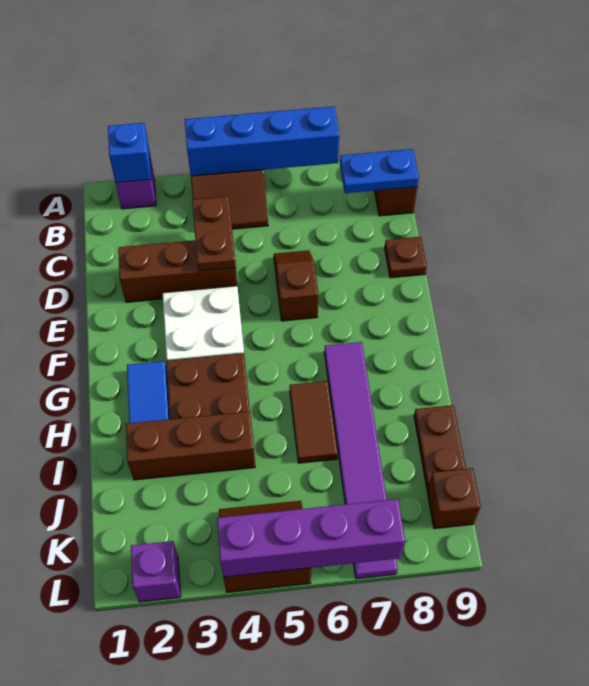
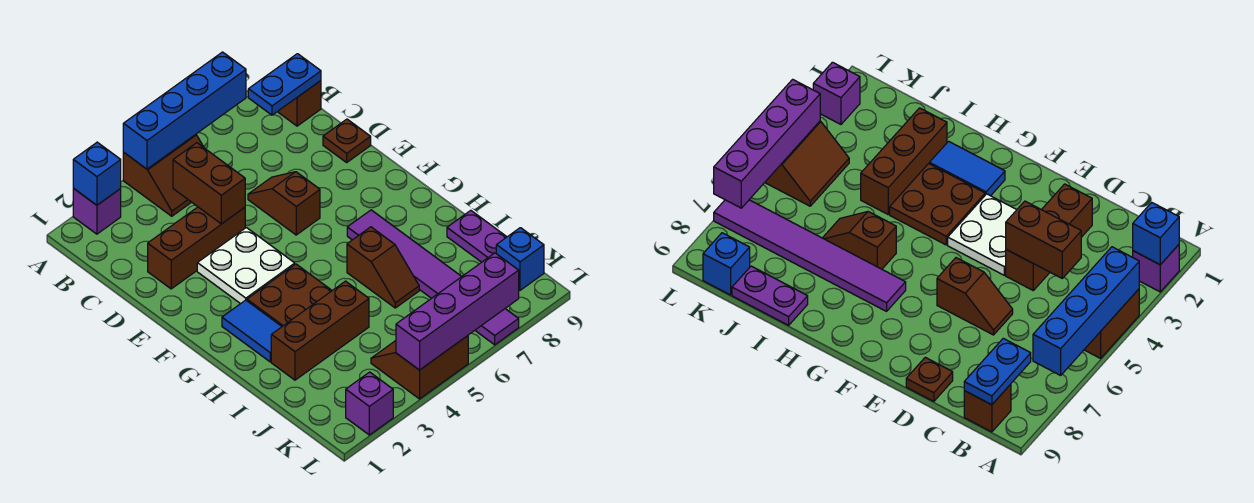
brown 1x2 plate [192,196,236,271] -> brown 1x2 brick [173,143,245,224]
brown 1x2 tile [290,381,338,463] -> brown 1x2 slope [347,227,419,308]
brown 1x2 plate [414,405,466,489] -> purple 1x2 plate [447,210,506,262]
brown 1x1 brick [427,468,481,529] -> blue 1x1 brick [496,228,544,290]

